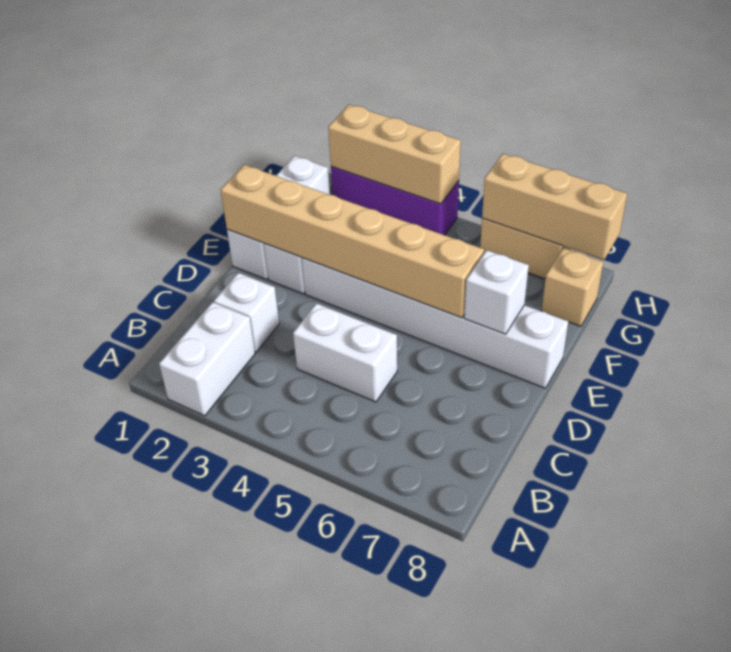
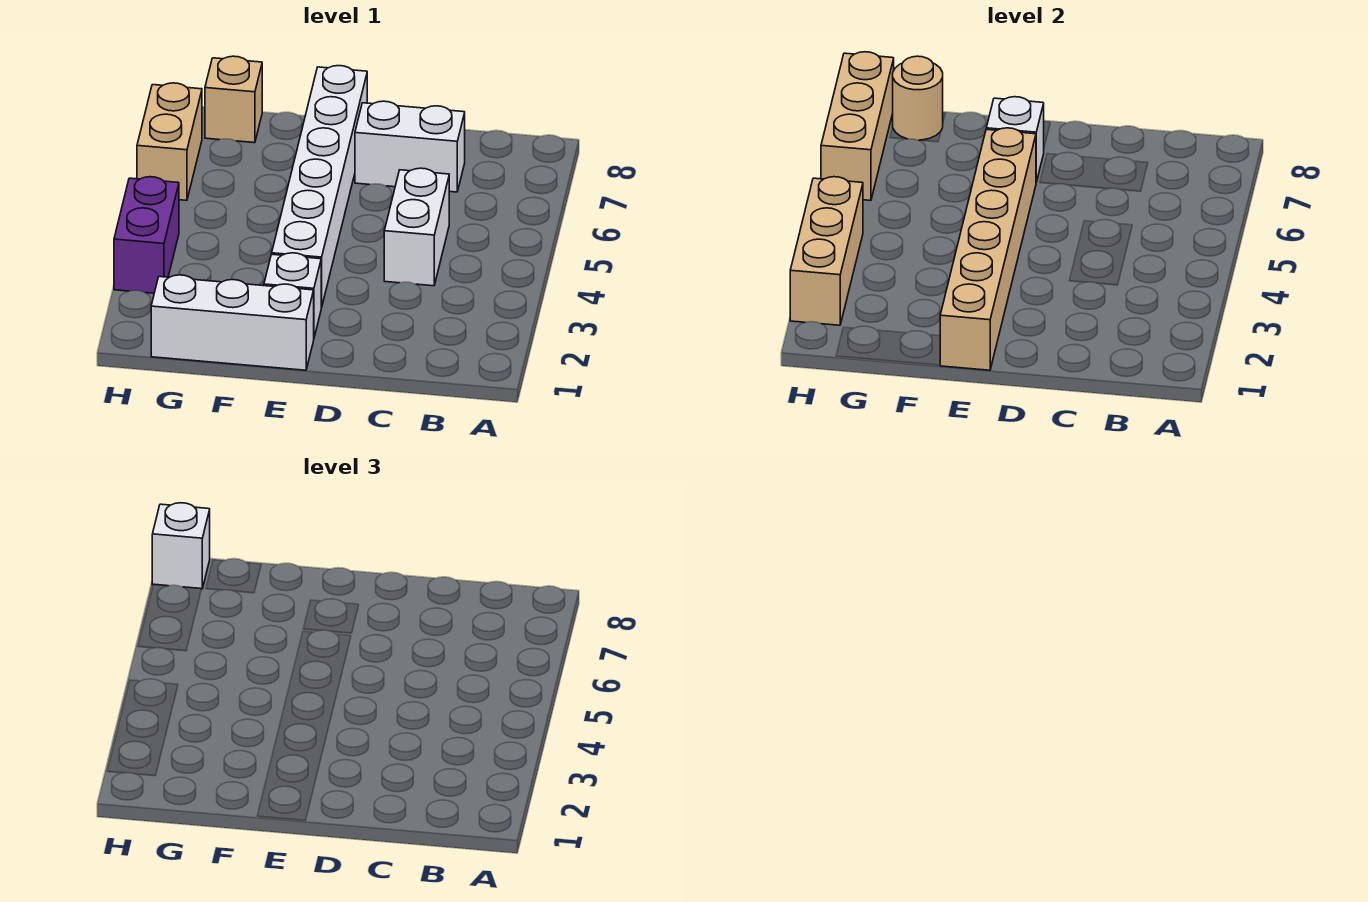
white 1x2 brick [159,302,255,416] -> white 1x2 brick moved to [355,101,465,192]
white 1x1 brick [214,273,279,352] -> white 1x1 brick moved to [152,503,210,589]
none -> tan 1x1 round brick [893,56,943,140]
purple 1x3 brick [331,167,459,235] -> purple 1x2 brick [114,177,179,293]

